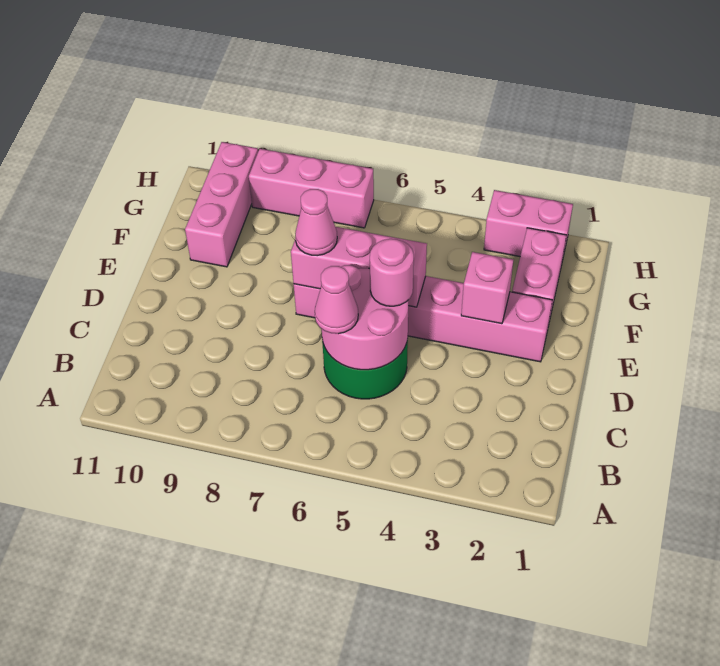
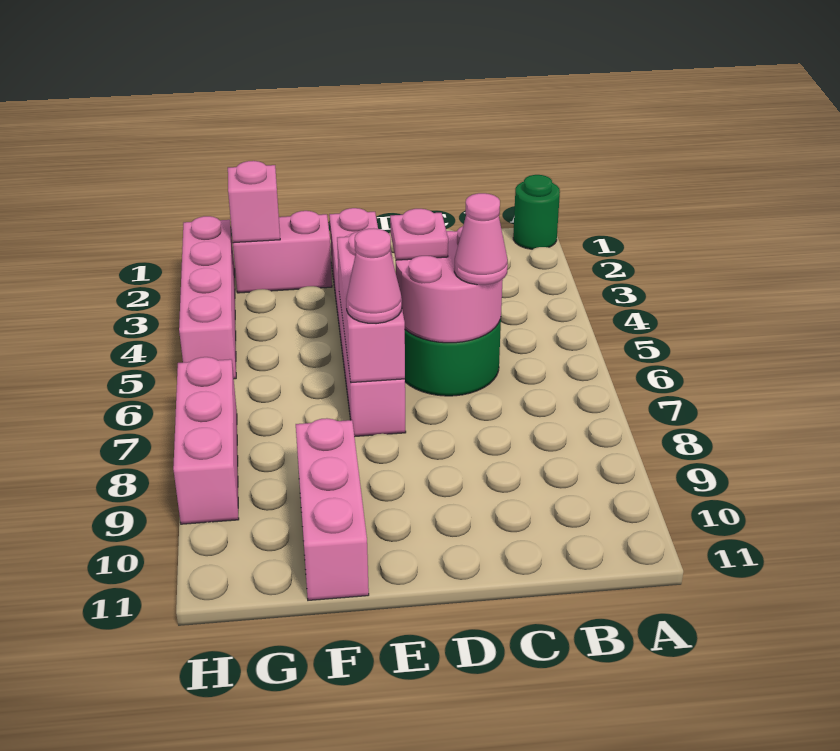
none -> green 1x1 round brick [513,175,560,249]
pink 1x1 round brick [370,239,414,306] -> pink 1x1 plate [390,209,448,260]
pink 1x1 brick [461,252,513,324] -> pink 1x1 brick moved to [228,161,280,243]
pink 1x3 brick [185,142,258,267] -> pink 1x3 brick turned to [296,418,369,600]
pink 1x2 brick [484,190,573,261] -> pink 1x4 brick [179,216,236,379]

